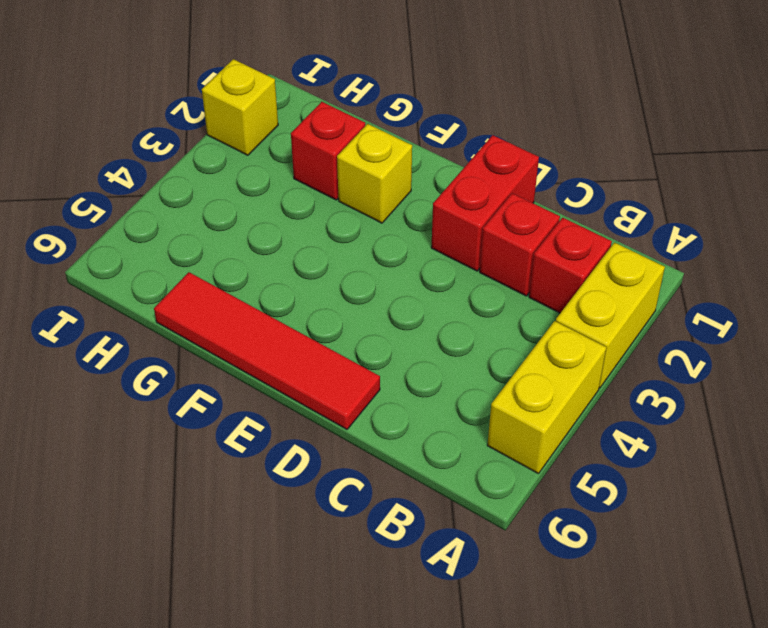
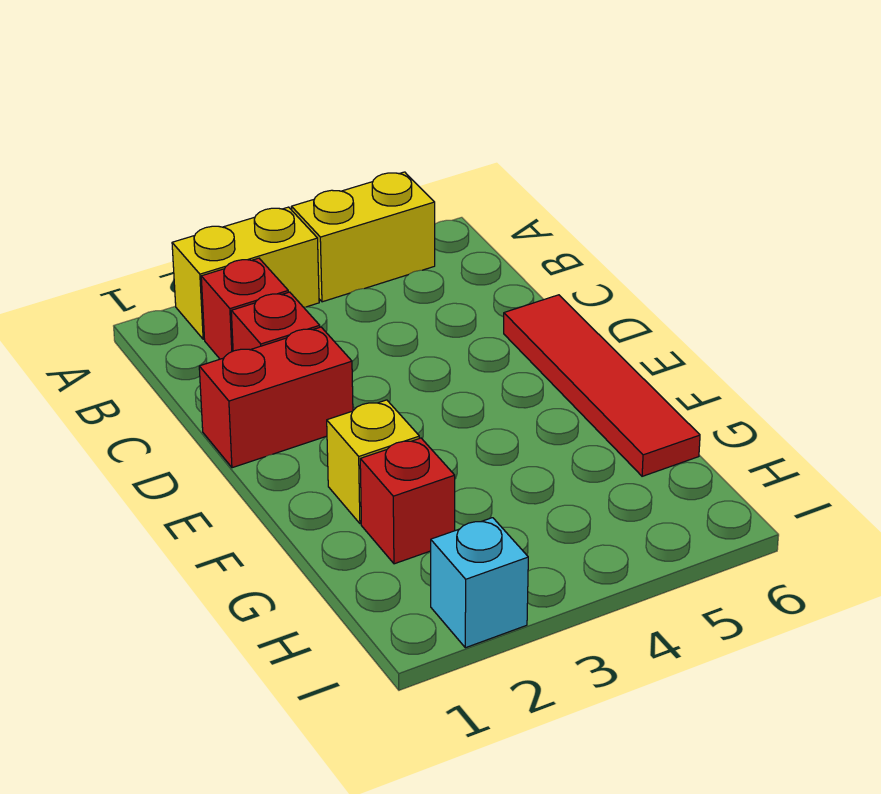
yellow 1x1 brick [202,59,278,155] -> cyan 1x1 brick [431,518,528,648]

